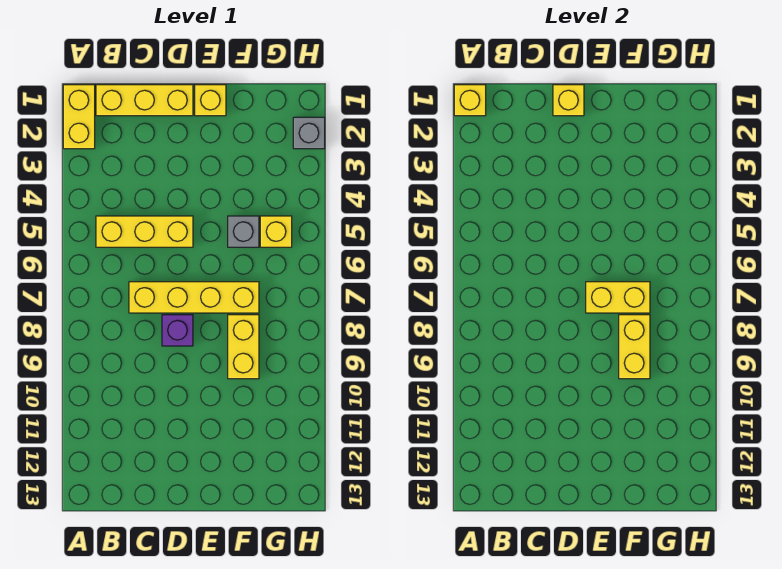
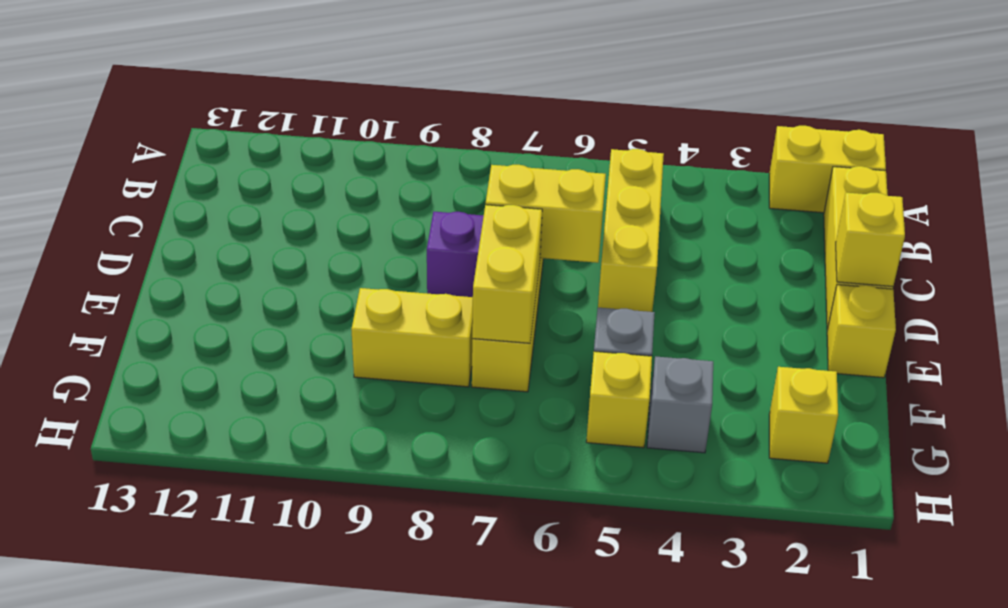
yellow 1x1 brick [454,85,486,116] -> yellow 1x1 brick moved to [769,367,838,463]
yellow 1x2 brick [619,315,650,379] -> yellow 1x2 brick moved to [486,165,606,263]
grey 1x1 brick [293,117,325,149] -> grey 1x1 brick moved to [647,356,713,453]

